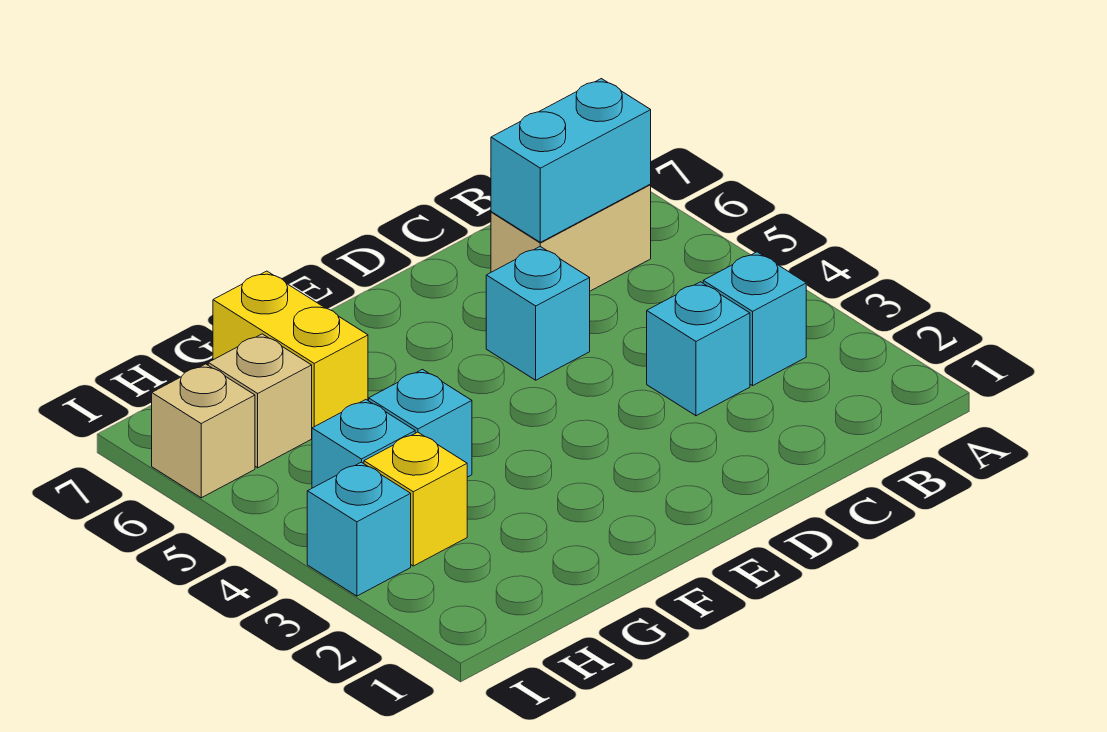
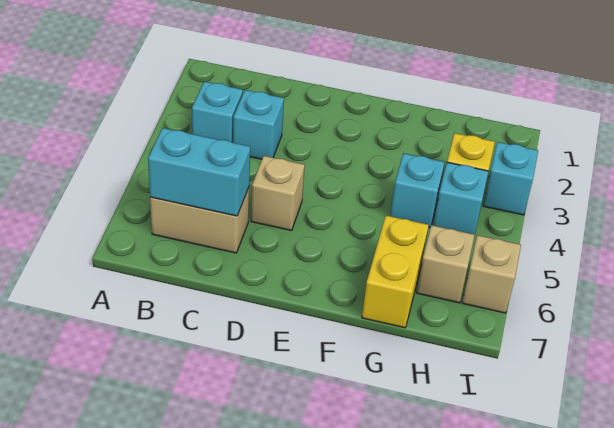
cyan 1x1 brick [486,247,590,380] -> tan 1x1 brick [251,156,305,230]

